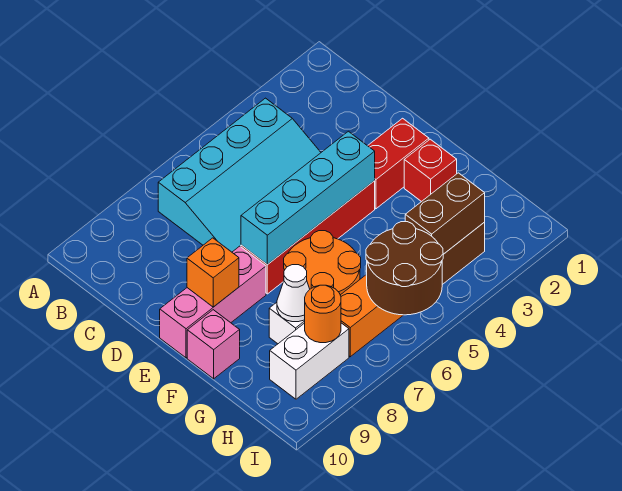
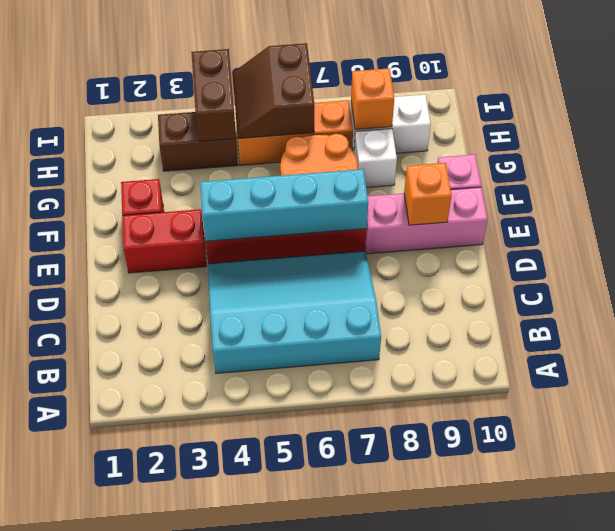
white 1x1 cone [277,265,310,322] -> none
brown 1x2 brick [405,173,485,254] -> brown 1x2 brick turned to [191,49,236,141]
brown 2x2 round brick [366,222,443,315] -> brown 2x2 slope [232,43,314,138]
orange 1x1 round brick [305,285,341,343] -> orange 1x1 brick [351,68,394,130]

